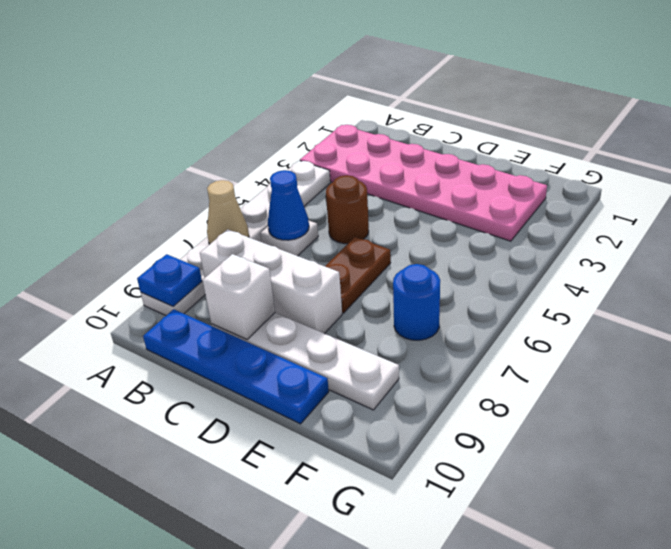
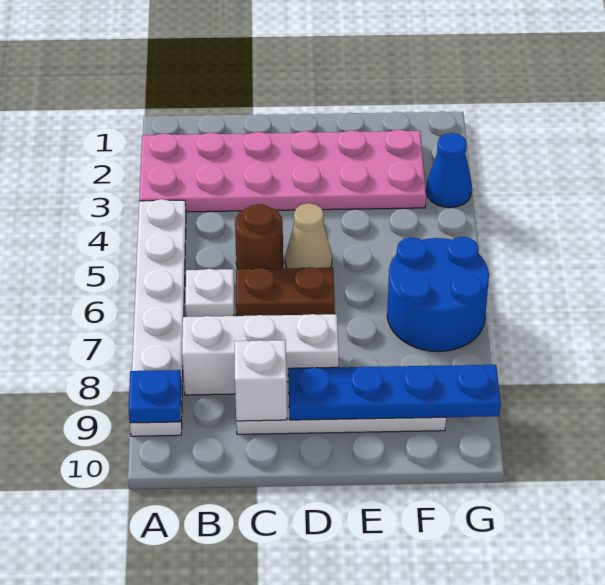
tan 1x1 cone [207,180,249,244] -> tan 1x1 cone moved to [285,203,332,268]
blue 1x1 cone [268,170,309,240] -> blue 1x1 cone moved to [426,133,472,208]
blue 1x4 plate [143,309,329,424] -> blue 1x4 plate moved to [288,365,501,420]
brown 1x2 plate [325,237,391,313] -> brown 1x2 plate turned to [236,267,335,316]
blue 1x1 round brick [393,264,440,340] -> blue 2x2 round brick [387,237,489,352]

